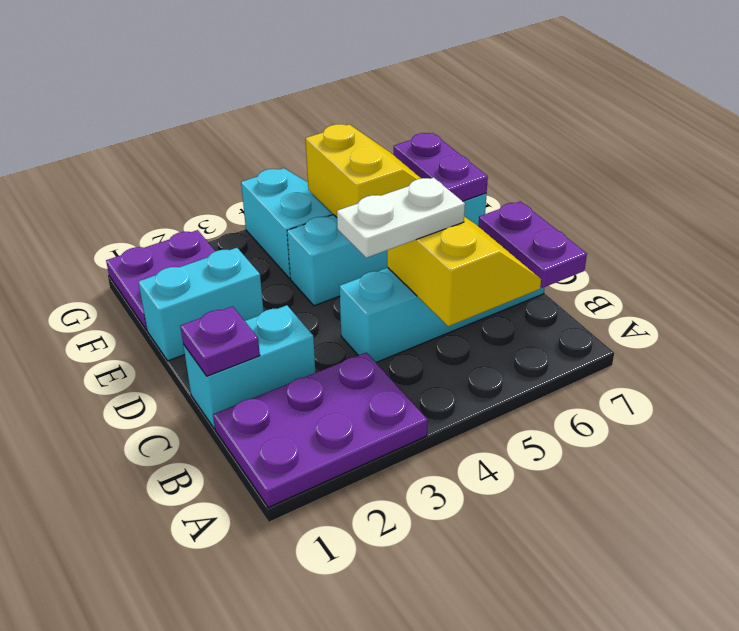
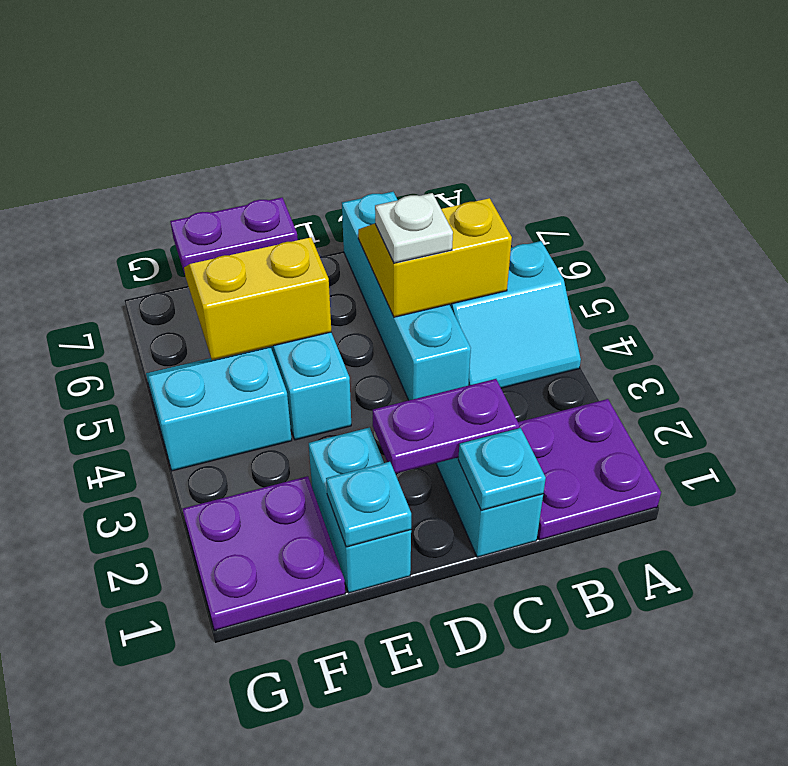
purple 2x3 plate [213,352,428,507] -> purple 2x2 plate [518,399,661,540]
none -> cyan 2x2 slope [449,241,581,388]
purple 1x2 plate [479,202,587,288] -> purple 1x2 plate moved to [373,379,520,474]
purple 1x1 plate [180,306,260,376] -> cyan 1x1 plate [458,428,546,510]
white 1x2 plate [337,178,465,258] -> white 1x1 plate [375,193,453,263]
none -> cyan 1x1 plate [326,462,411,547]

